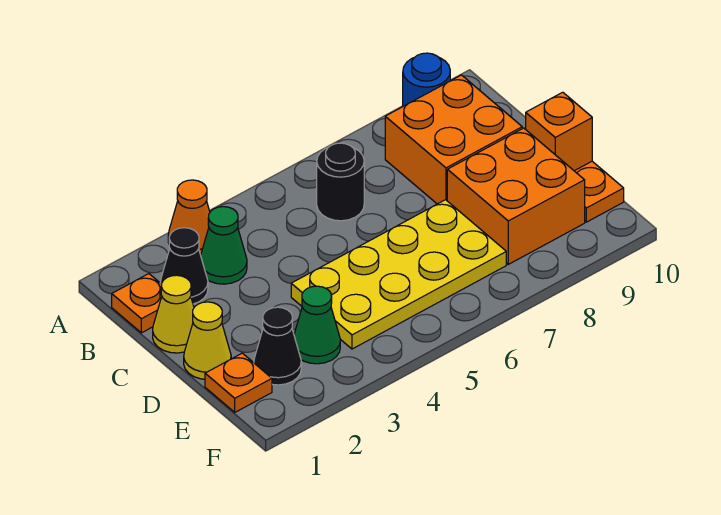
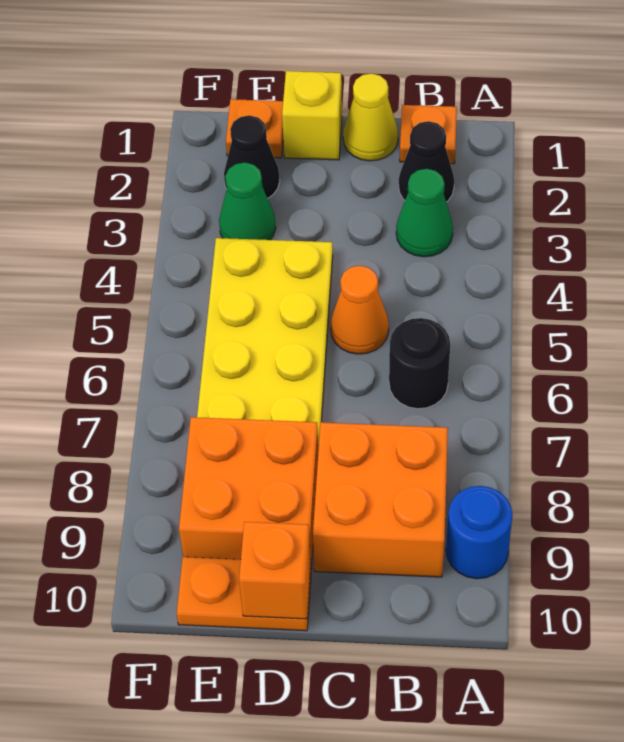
orange 1x1 cone [168,180,210,255] -> orange 1x1 cone moved to [331,266,389,354]
yellow 1x1 cone [184,302,231,379] -> yellow 1x1 brick [282,71,342,160]

